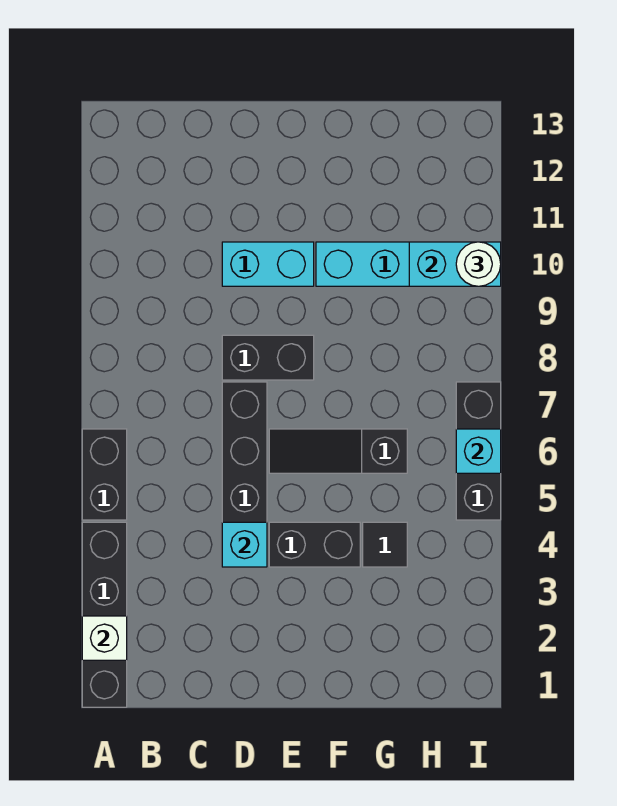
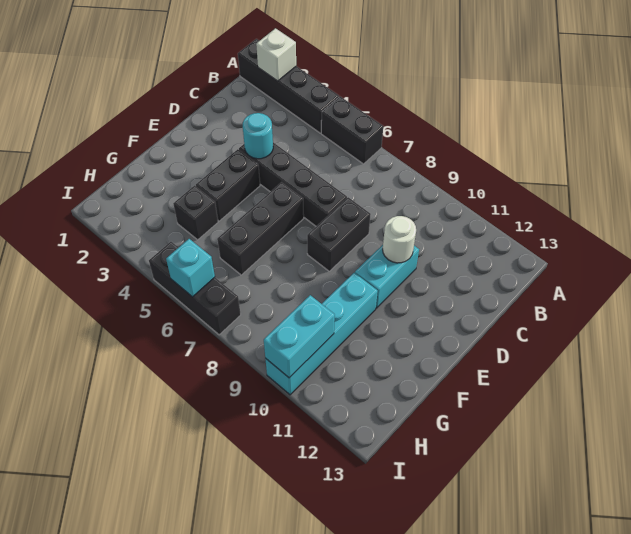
cyan 1x1 brick [222,522,267,567] -> cyan 1x1 round brick [243,113,273,159]
black 1x3 slope [269,429,407,473] -> black 1x3 brick [217,182,304,275]
black 1x1 tile [363,522,407,567] -> black 1x1 brick [173,186,218,240]
white 1x1 round brick [456,242,501,286] -> white 1x1 round brick moved to [383,216,416,263]

